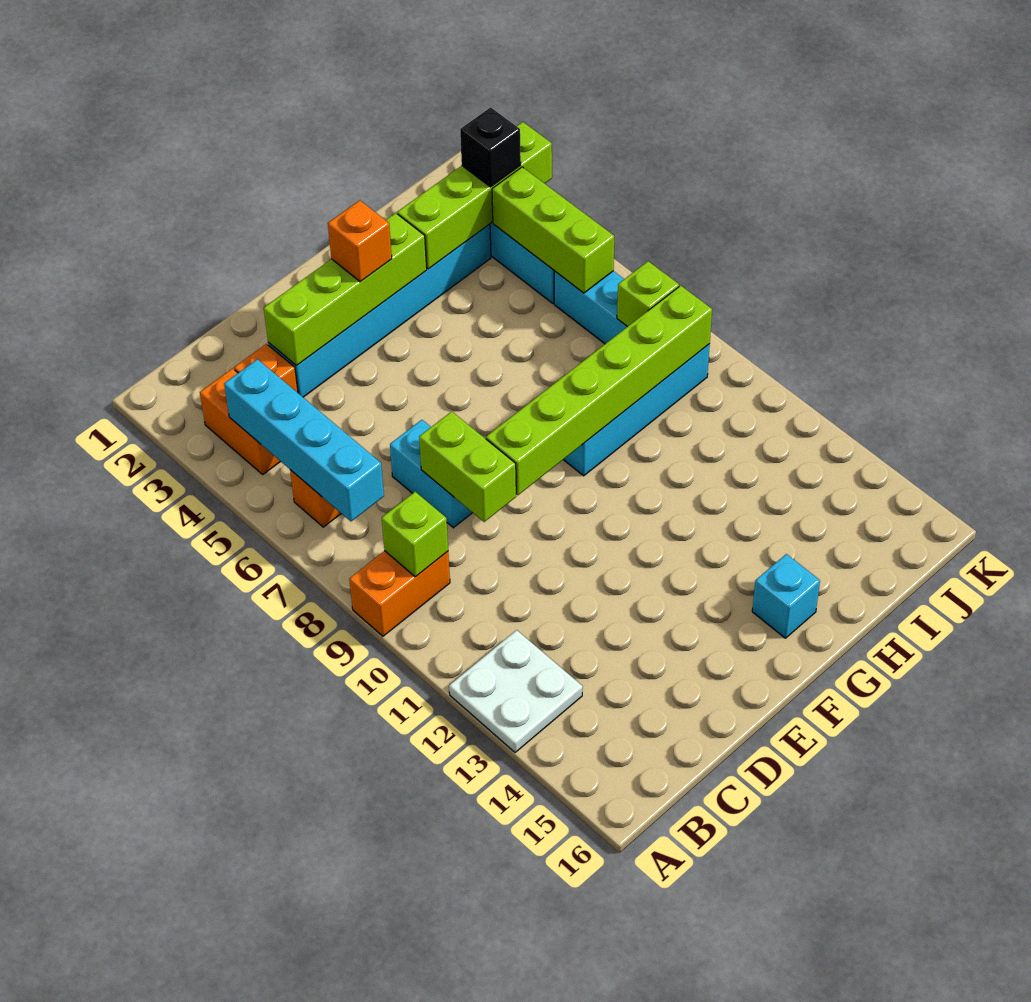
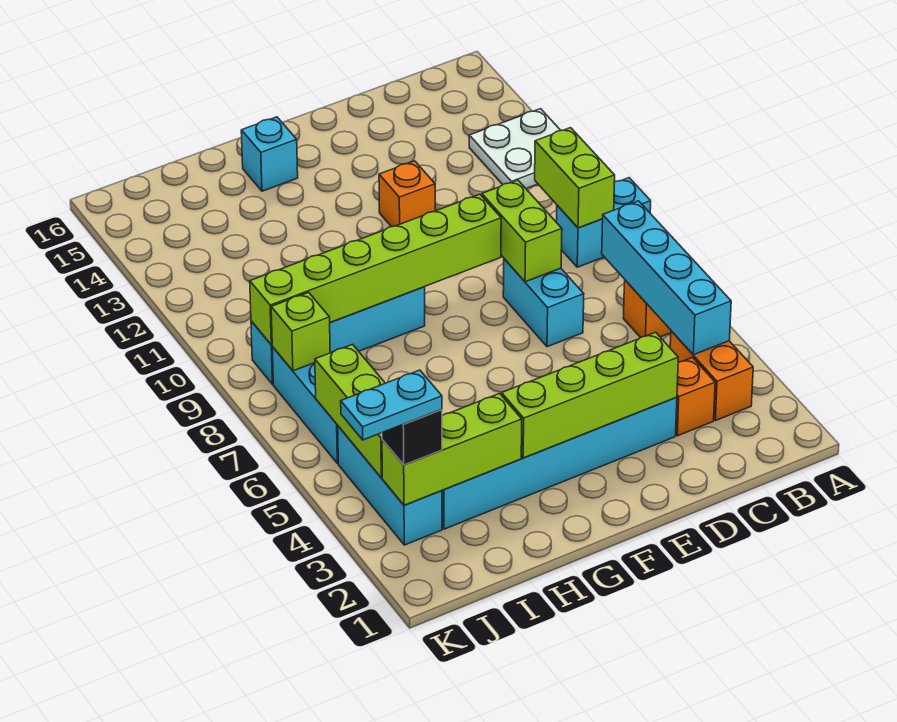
orange 1x2 brick [349,551,450,636] -> cyan 1x2 brick [556,178,651,267]
lime 1x1 brick [382,492,448,577] -> lime 1x2 brick [535,128,615,228]
orange 1x1 brick [328,200,392,282] -> orange 1x1 brick moved to [379,161,435,227]
lime 1x4 brick [397,122,552,269] -> lime 1x3 brick [382,394,522,505]
none -> cyan 1x2 plate [341,370,442,440]

